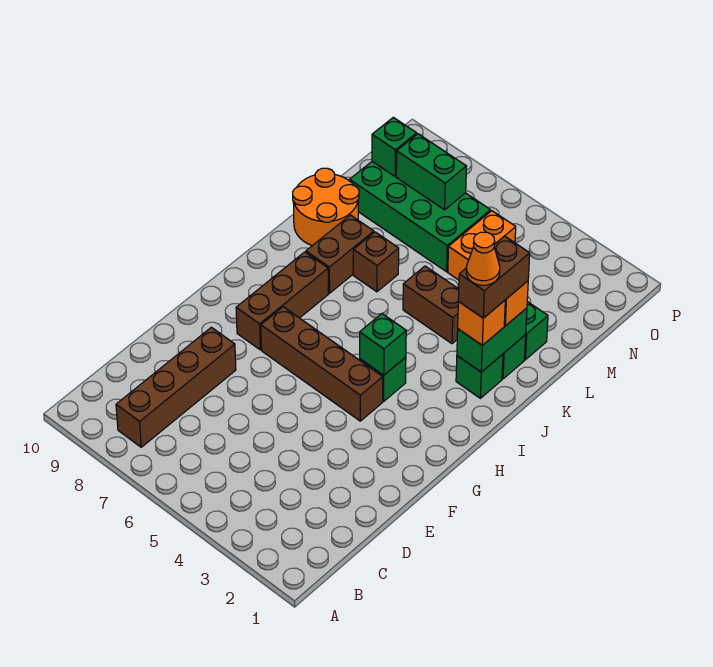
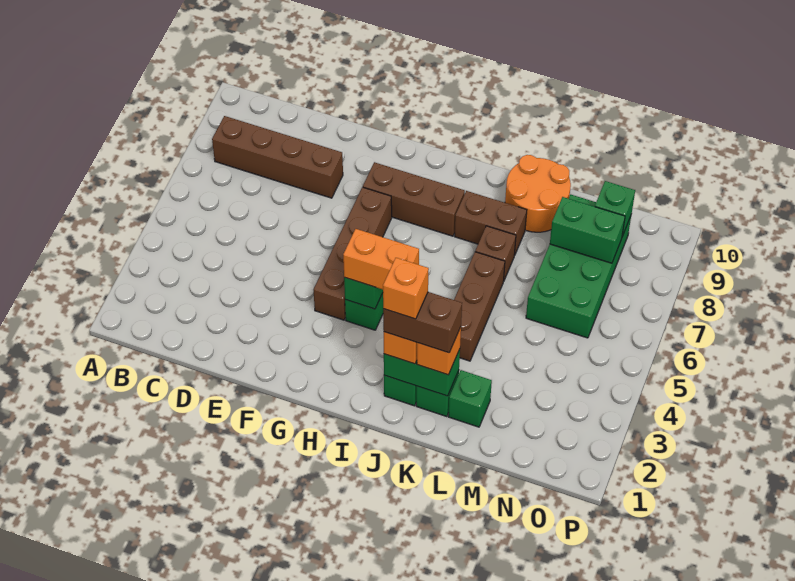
orange 1x1 cone [466,232,500,285] -> orange 1x1 brick [383,258,429,319]
brown 1x2 brick [403,266,459,344] -> brown 1x3 brick [454,252,505,361]
orange 1x2 brick [448,211,516,280] -> orange 1x2 brick moved to [343,229,419,289]
green 1x2 brick [396,134,467,210] -> green 1x2 brick turned to [550,197,625,263]

